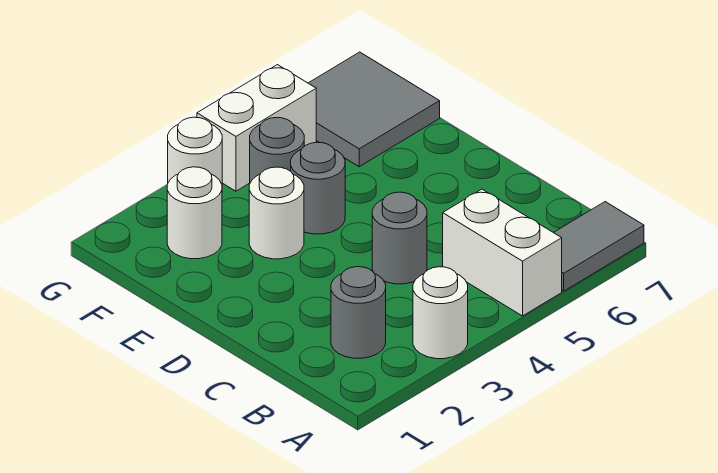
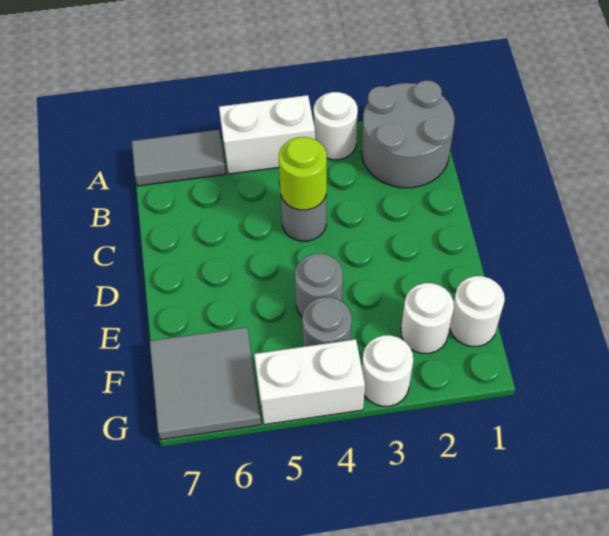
white 1x2 brick [443,189,562,316] -> white 1x2 brick turned to [219,95,315,174]
grey 1x1 round brick [331,267,386,358] -> grey 2x2 round brick [361,80,455,188]
none -> lime 1x1 round brick [279,137,327,210]
white 1x1 round brick [249,167,304,259] -> white 1x1 round brick moved to [450,276,505,346]

